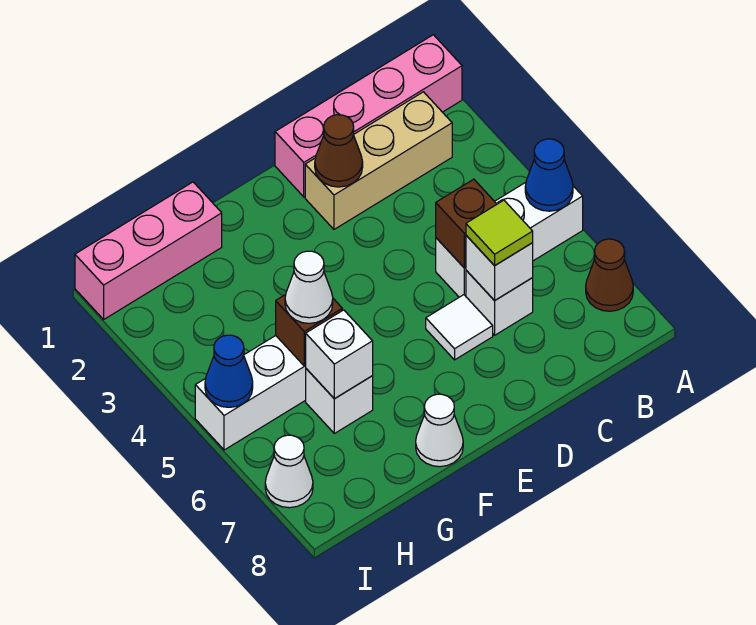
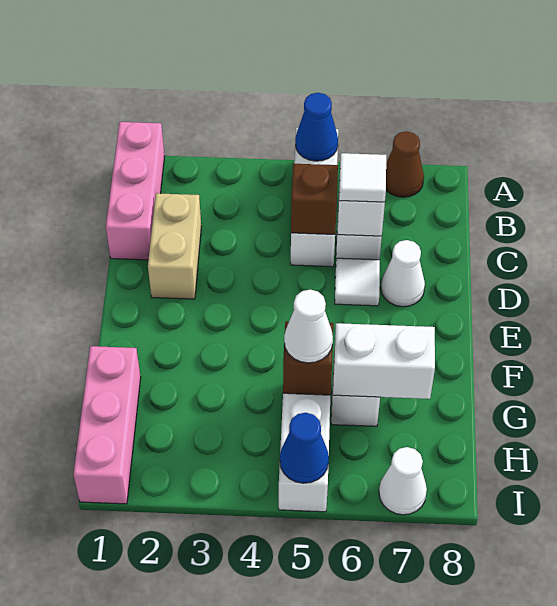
pink 1x4 brick [275,35,462,197] -> pink 1x3 brick [106,122,165,260]
tan 1x3 brick [305,92,452,229] -> tan 1x2 brick [148,193,201,299]
lime 1x1 tile [466,200,533,266] -> white 1x1 tile [339,153,386,202]
brown 1x1 cone [315,115,363,187] -> none
white 1x1 cone [416,394,463,467] -> white 1x1 cone moved to [381,240,425,307]
white 1x1 brick [305,310,373,399] -> white 1x2 brick [333,323,435,399]

